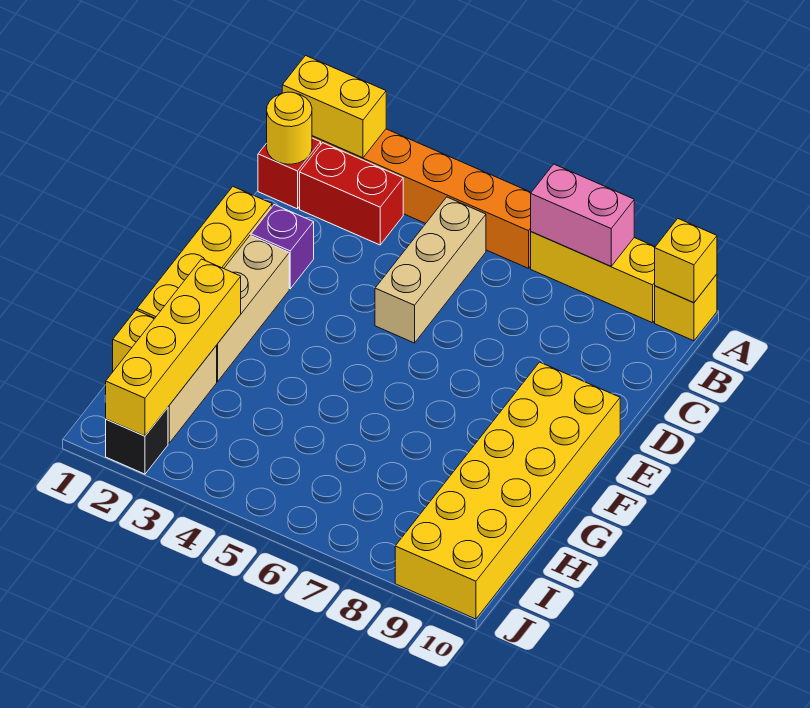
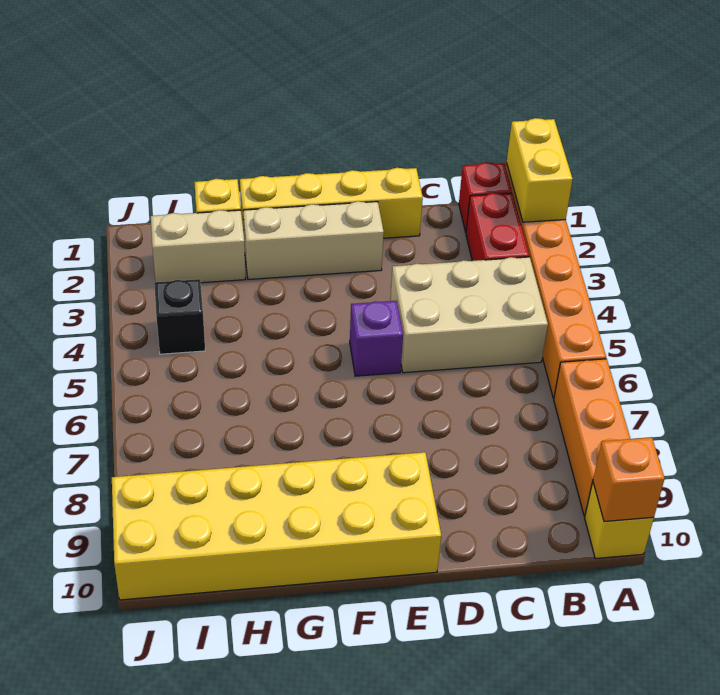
yellow 1x3 brick [531,232,655,323] -> orange 1x3 brick [554,359,630,516]
pink 1x2 brick [531,164,634,266] -> none
yellow 1x1 brick [655,219,717,303] -> orange 1x1 brick [593,437,665,521]
yellow 1x1 round brick [267,92,312,164] -> none
tan 1x3 brick [375,197,486,343] -> tan 2x3 brick [390,257,548,373]
purple 1x1 brick [251,205,314,289] -> purple 1x1 brick moved to [350,301,403,376]
yellow 1x4 brick [106,259,241,436] -> none
black 1x1 brick [106,408,168,474] -> black 1x1 brick moved to [154,279,205,354]

